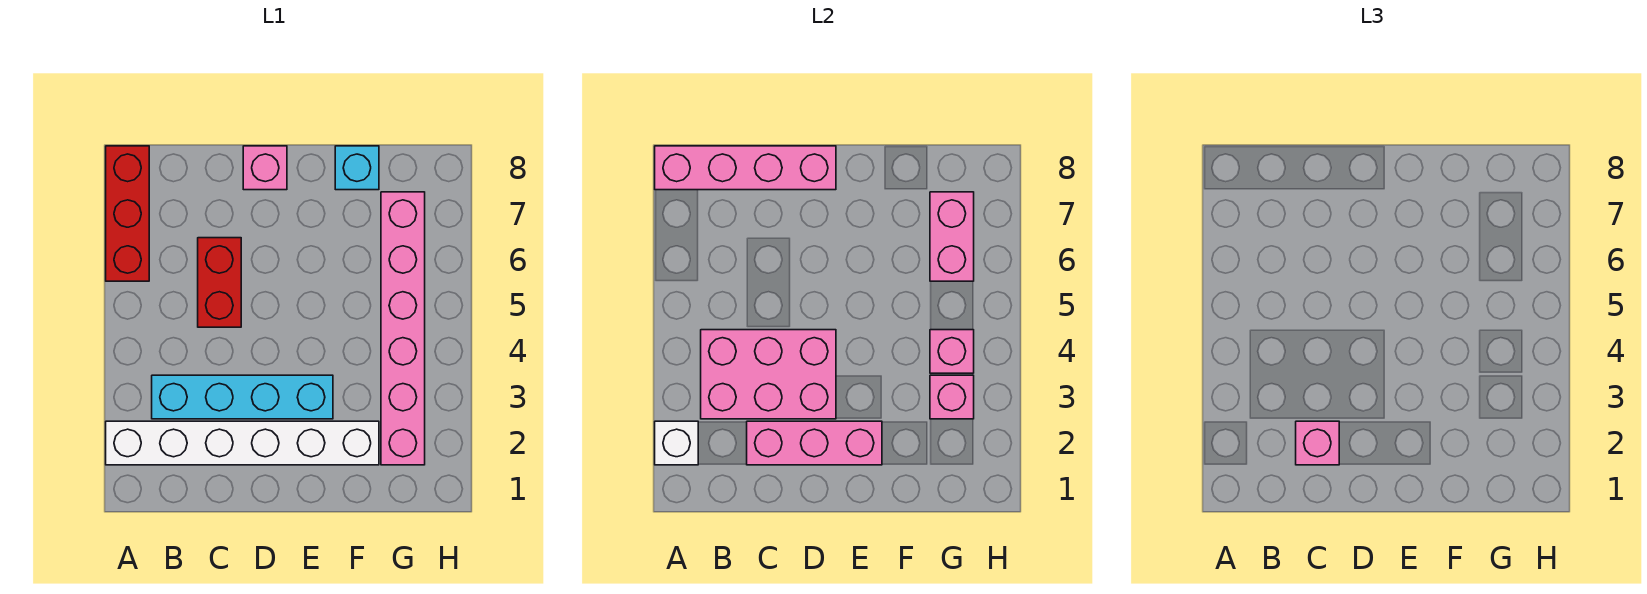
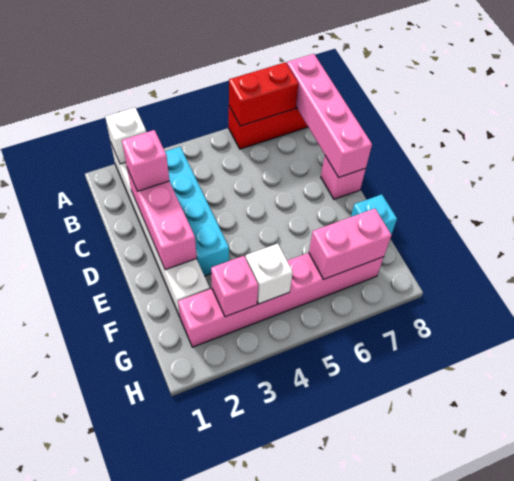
pink 2x3 brick [701,330,836,419] -> none
red 1x2 brick [198,238,241,327] -> red 1x2 brick moved to [229,62,299,126]
pink 1x1 brick [930,330,974,373] -> white 1x1 brick [246,244,293,304]

